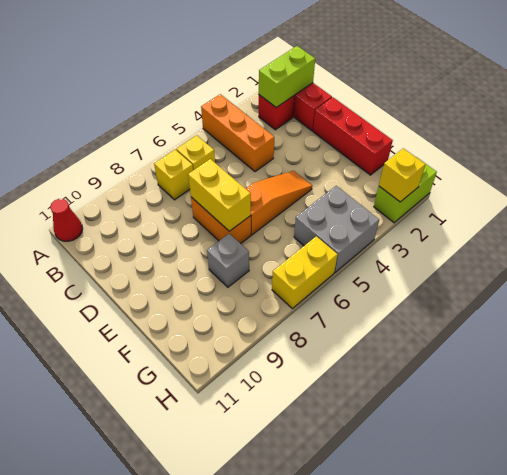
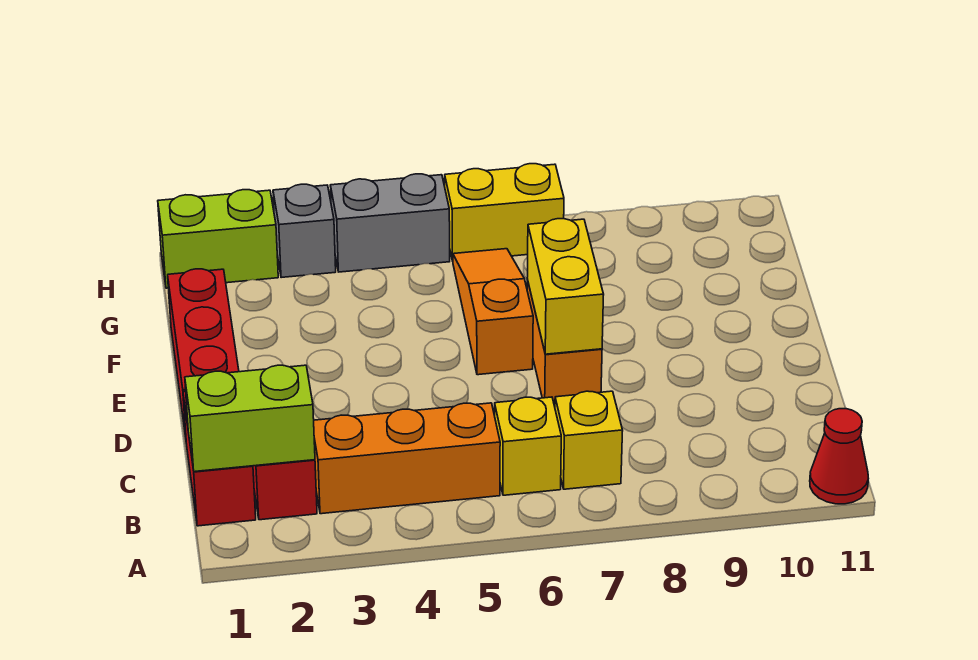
orange 1x3 brick [201,94,274,172] -> orange 1x3 brick turned to [314,403,500,514]
orange 1x3 slope [246,171,312,235] -> orange 1x3 slope turned to [453,249,533,375]
grey 1x1 brick [207,234,249,287] -> grey 1x1 brick moved to [273,184,336,278]
grey 2x2 brick [294,186,379,272] -> grey 1x2 brick [330,174,450,272]
yellow 1x1 brick [379,148,426,202] -> none

